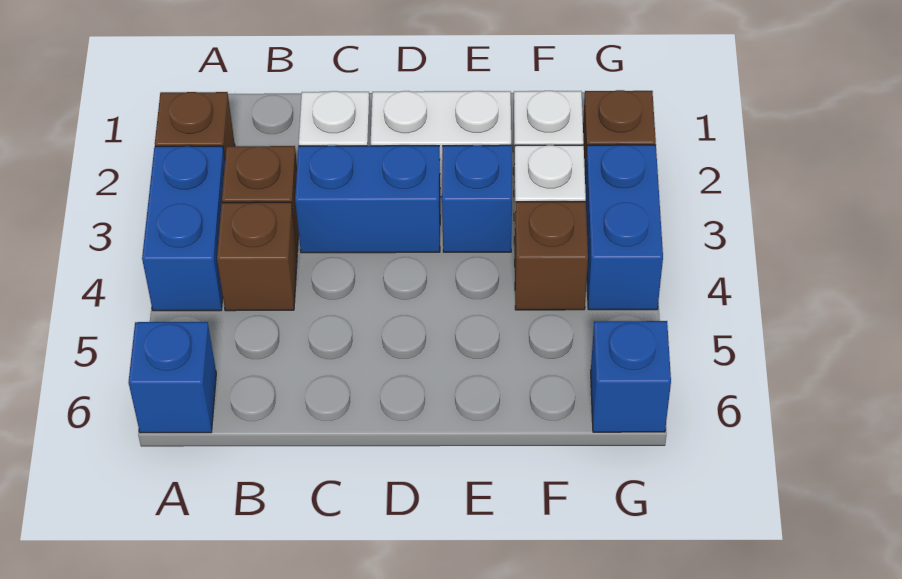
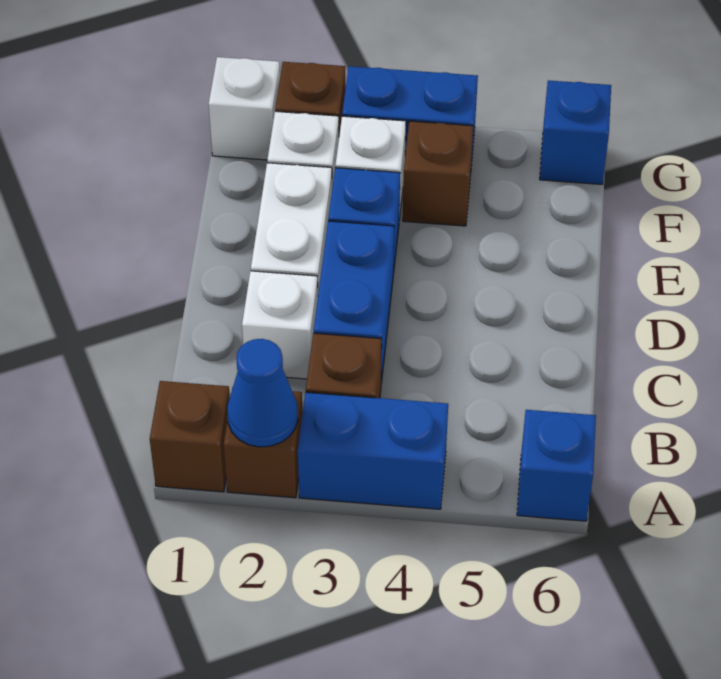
none -> blue 1x1 cone [227,339,298,447]
brown 1x1 brick [217,202,297,311] -> brown 1x1 brick moved to [150,381,230,492]
none -> white 1x1 brick [209,57,280,160]

